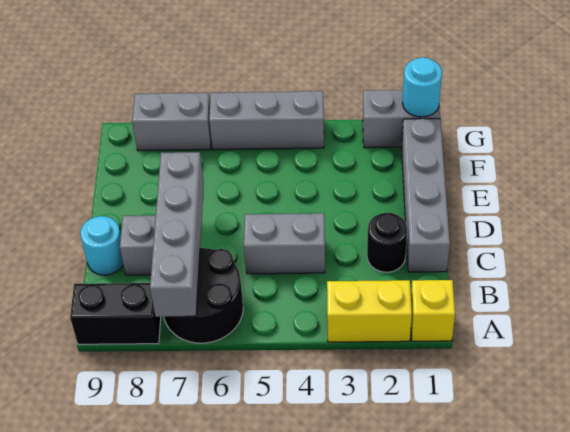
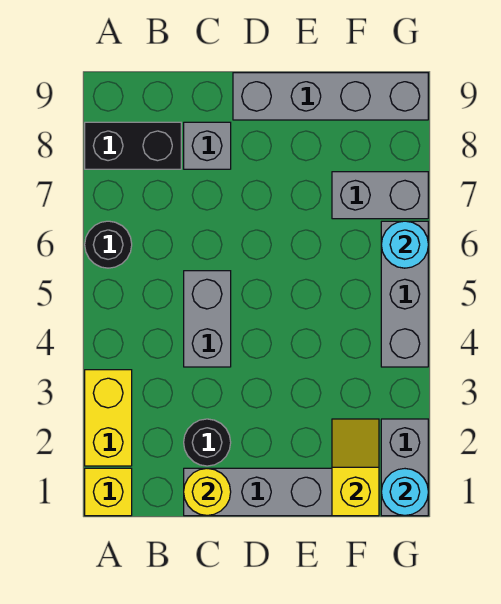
black 2x2 round brick [164,248,243,343] -> black 1x1 round brick [85,221,132,268]
grey 1x4 brick [150,152,204,317] -> grey 1x4 brick moved to [233,73,428,120]
black 1x2 brick [70,283,161,344] -> black 1x2 brick turned to [85,122,181,169]
none -> yellow 1x1 round brick [184,468,231,516]
cyan 1x1 round brick [80,216,123,275] -> cyan 1x1 round brick moved to [381,221,428,268]
none -> yellow 1x2 slope [332,419,379,516]
grey 1x2 brick [132,93,211,151] -> grey 1x2 brick turned to [332,172,428,219]

